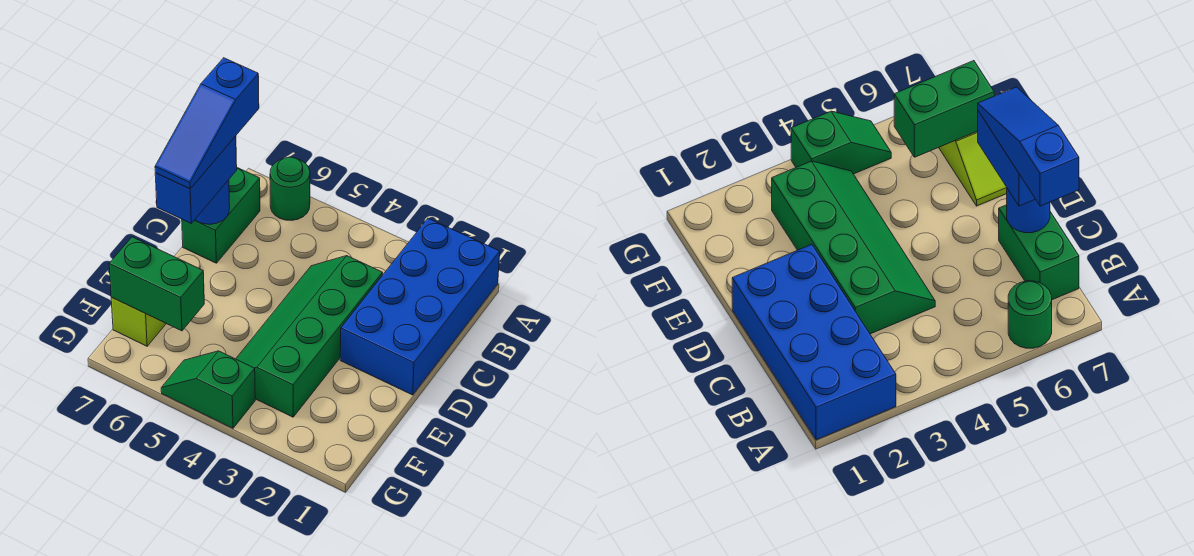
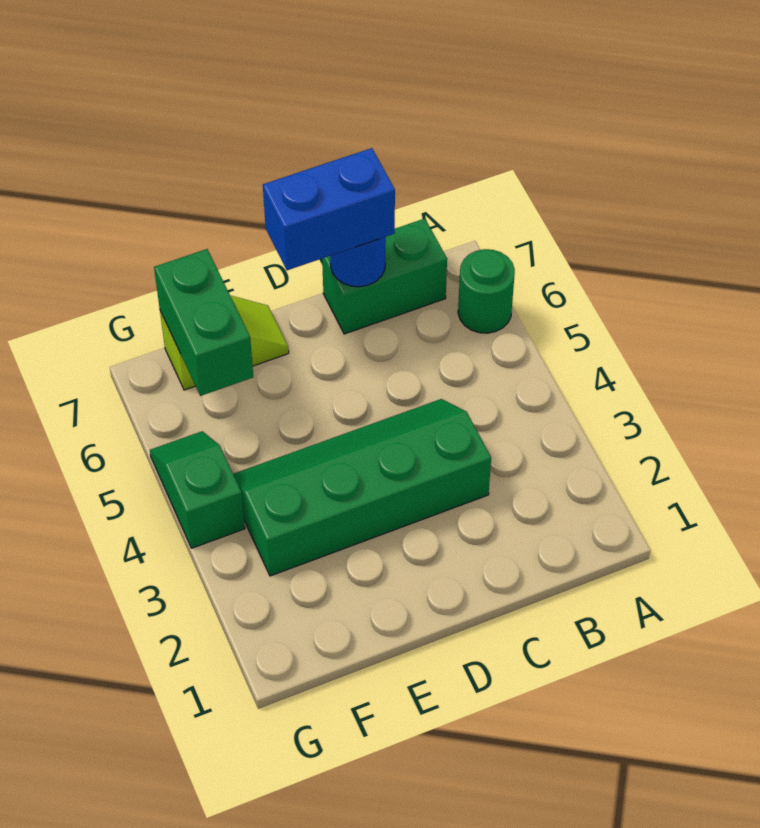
blue 2x4 brick [340,218,500,395] -> none
blue 1x3 slope [155,58,259,189] -> none

